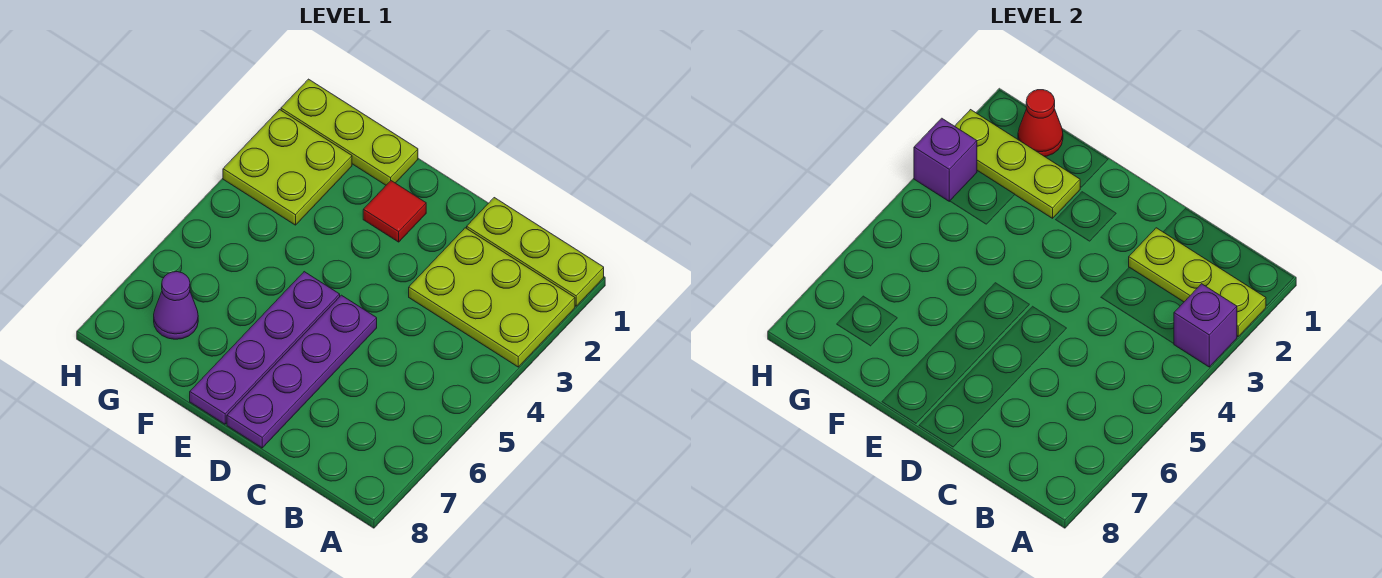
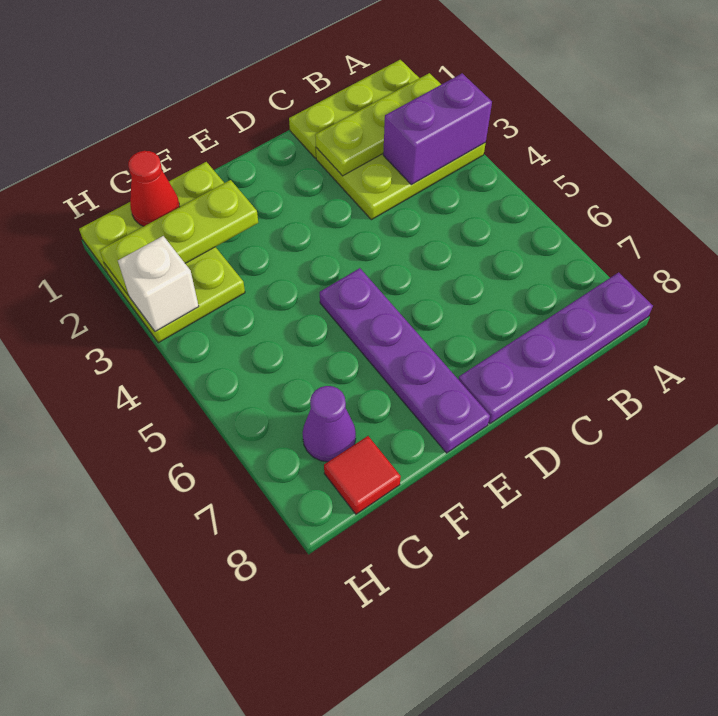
purple 1x1 brick [1174,284,1237,367] -> purple 1x2 brick [383,73,492,185]
purple 1x4 plate [227,295,377,448] -> purple 1x4 plate turned to [458,272,653,424]
red 1x1 tile [363,181,426,242] -> red 1x1 tile moved to [324,436,401,514]
purple 1x1 brick [914,118,977,201] -> white 1x1 brick [118,236,199,331]

